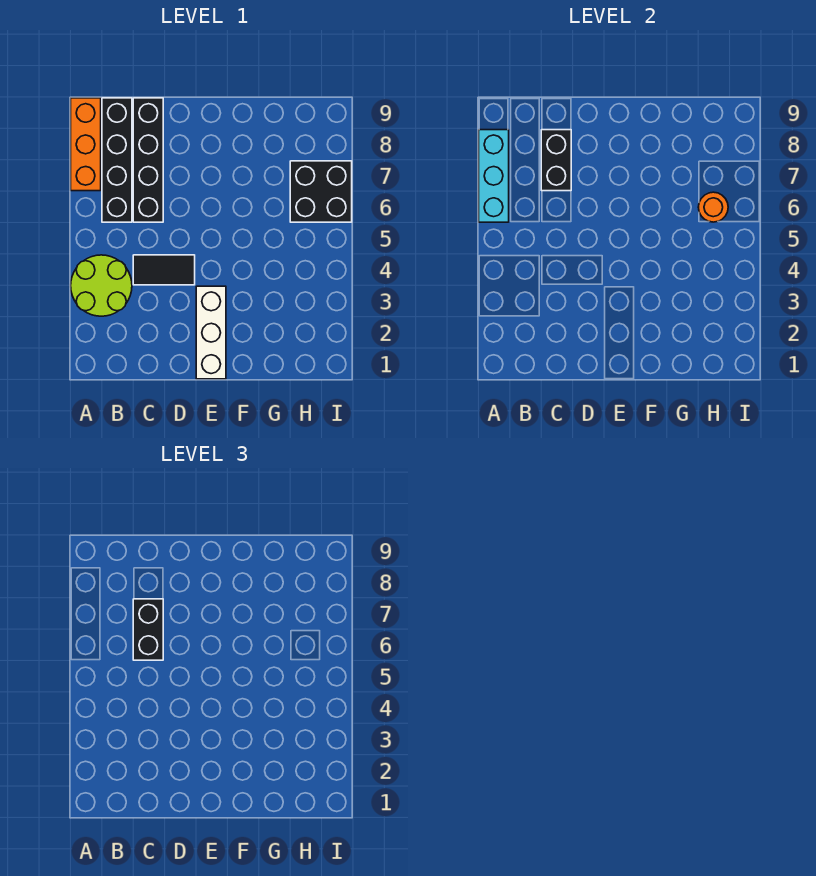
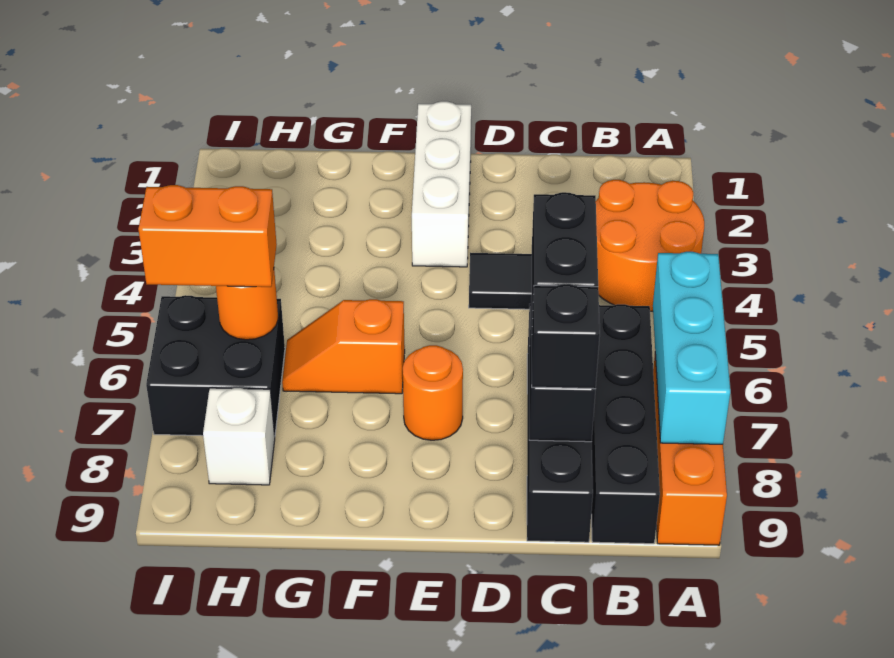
lime 2x2 round brick [71,255,132,316] -> orange 2x2 round brick [596,180,704,311]
none -> black 1x1 brick [532,284,600,389]
none -> orange 1x1 round brick [403,345,463,440]
none -> orange 1x2 slope [282,299,405,394]
none -> orange 1x2 brick [138,185,277,287]
none -> white 1x1 brick [203,388,275,485]

